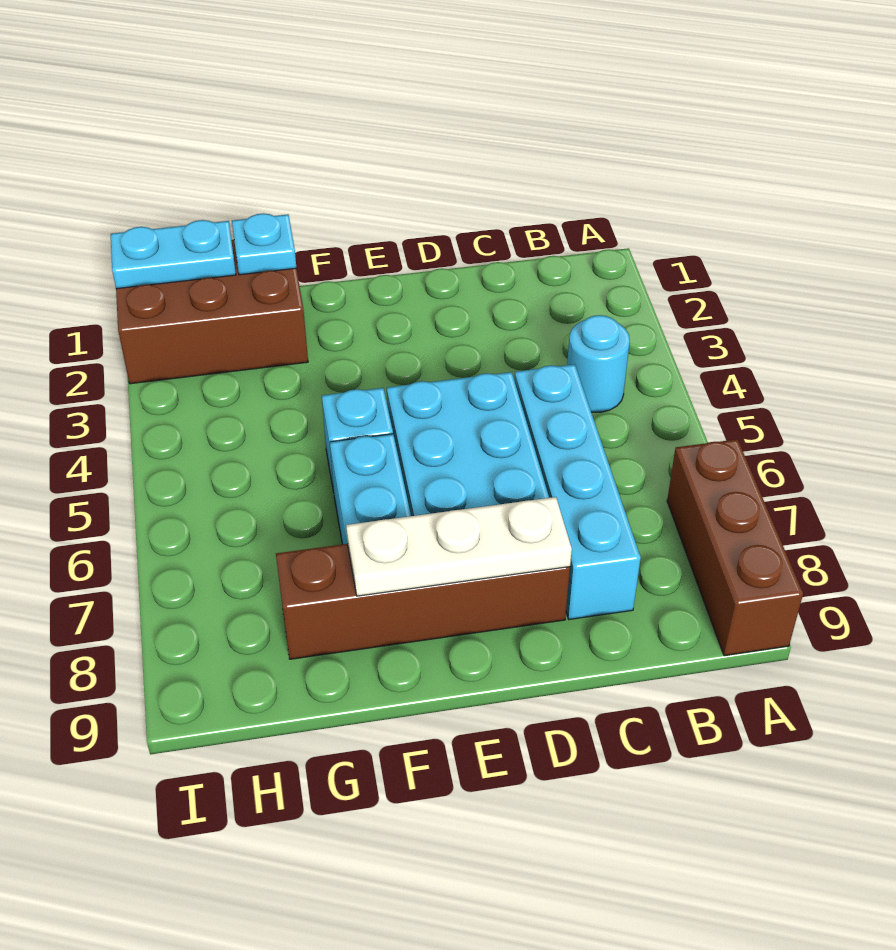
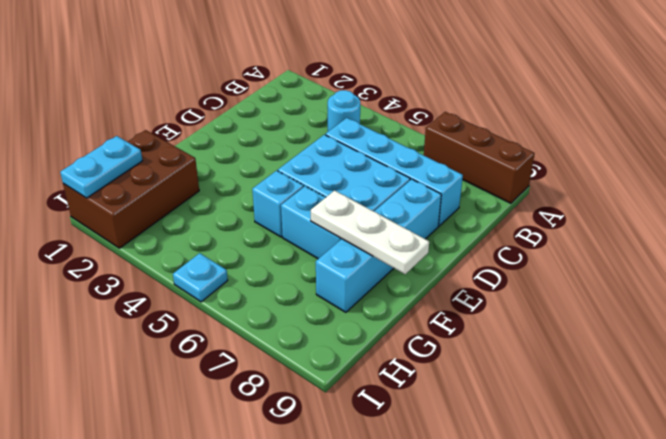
brown 1x4 brick [276,544,570,659] -> cyan 1x4 brick [316,179,441,312]
white 1x3 plate [346,497,572,596] -> white 1x3 plate turned to [311,190,429,274]
cyan 1x1 plate [232,213,296,275] -> cyan 1x1 plate moved to [173,253,228,302]

